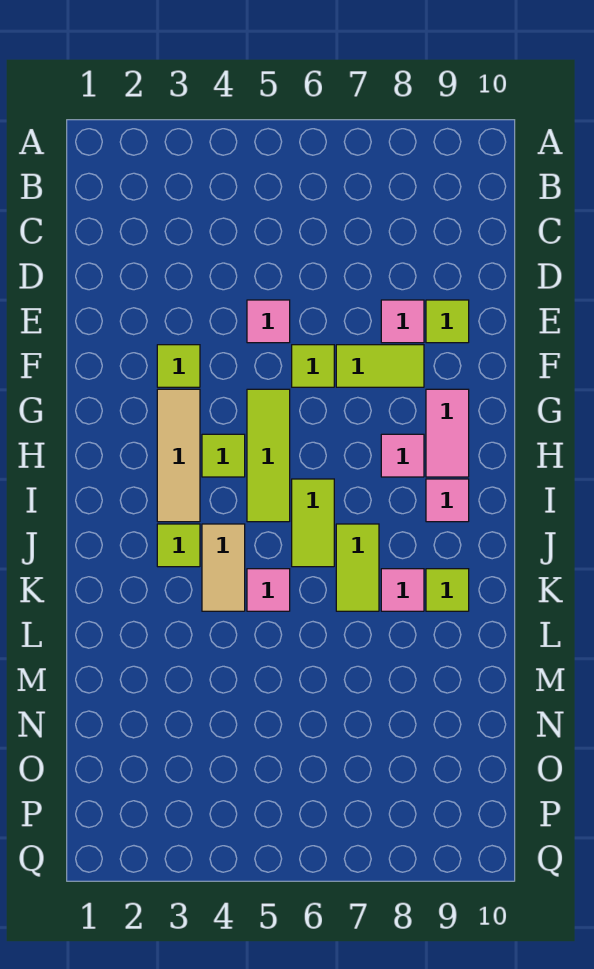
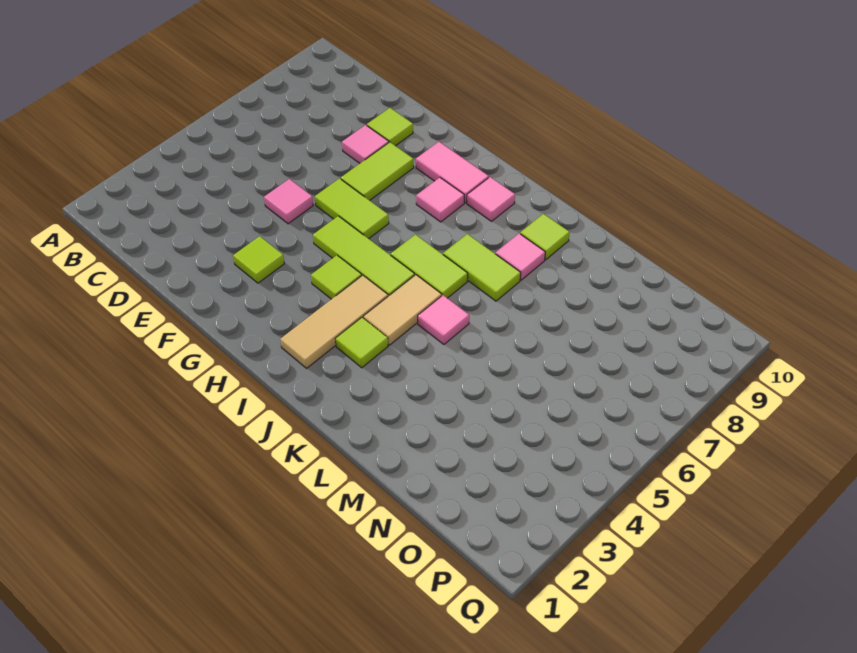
lime 1x1 tile [292,345,334,387] -> lime 1x2 tile [315,179,389,239]
tan 1x3 tile [157,389,200,522] -> tan 1x3 tile turned to [280,275,388,368]
tan 1x2 tile [202,524,245,611] -> tan 1x2 tile turned to [363,275,442,345]

